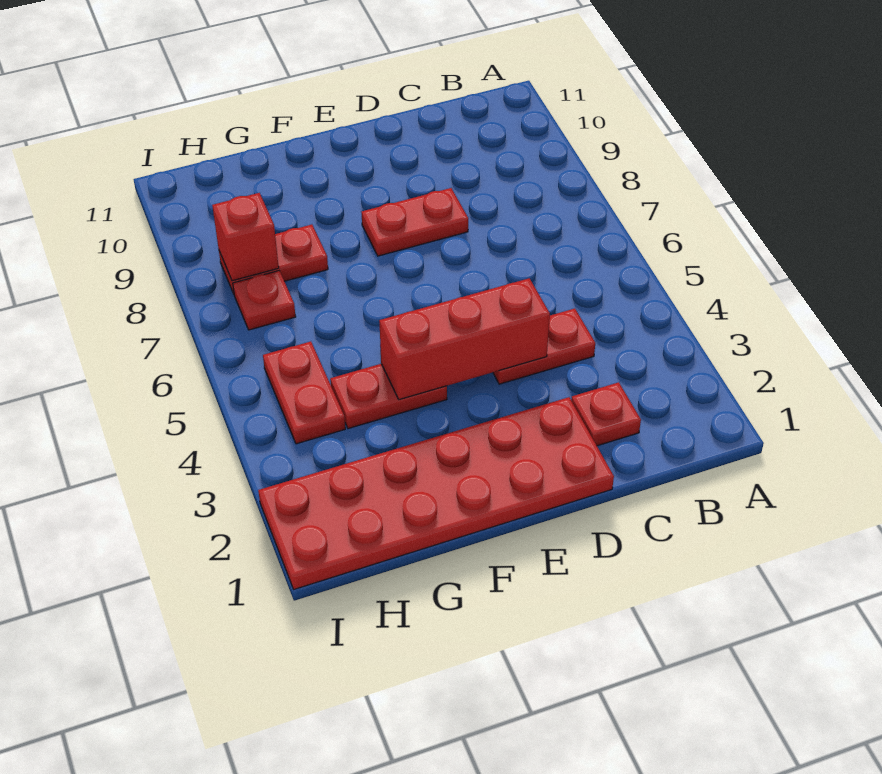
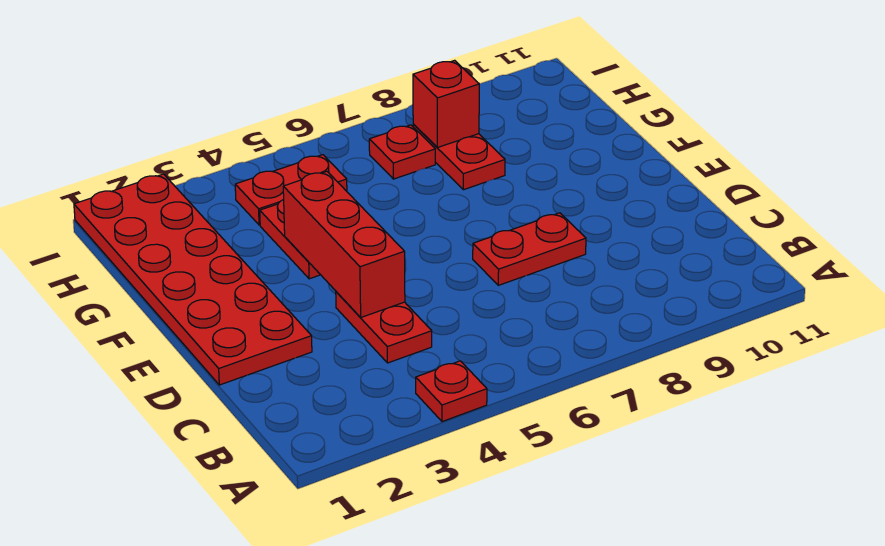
red 1x1 plate [571,382,641,446] -> red 1x1 plate moved to [416,361,487,422]
red 1x2 plate [361,188,468,256] -> red 1x2 plate turned to [473,213,586,285]

